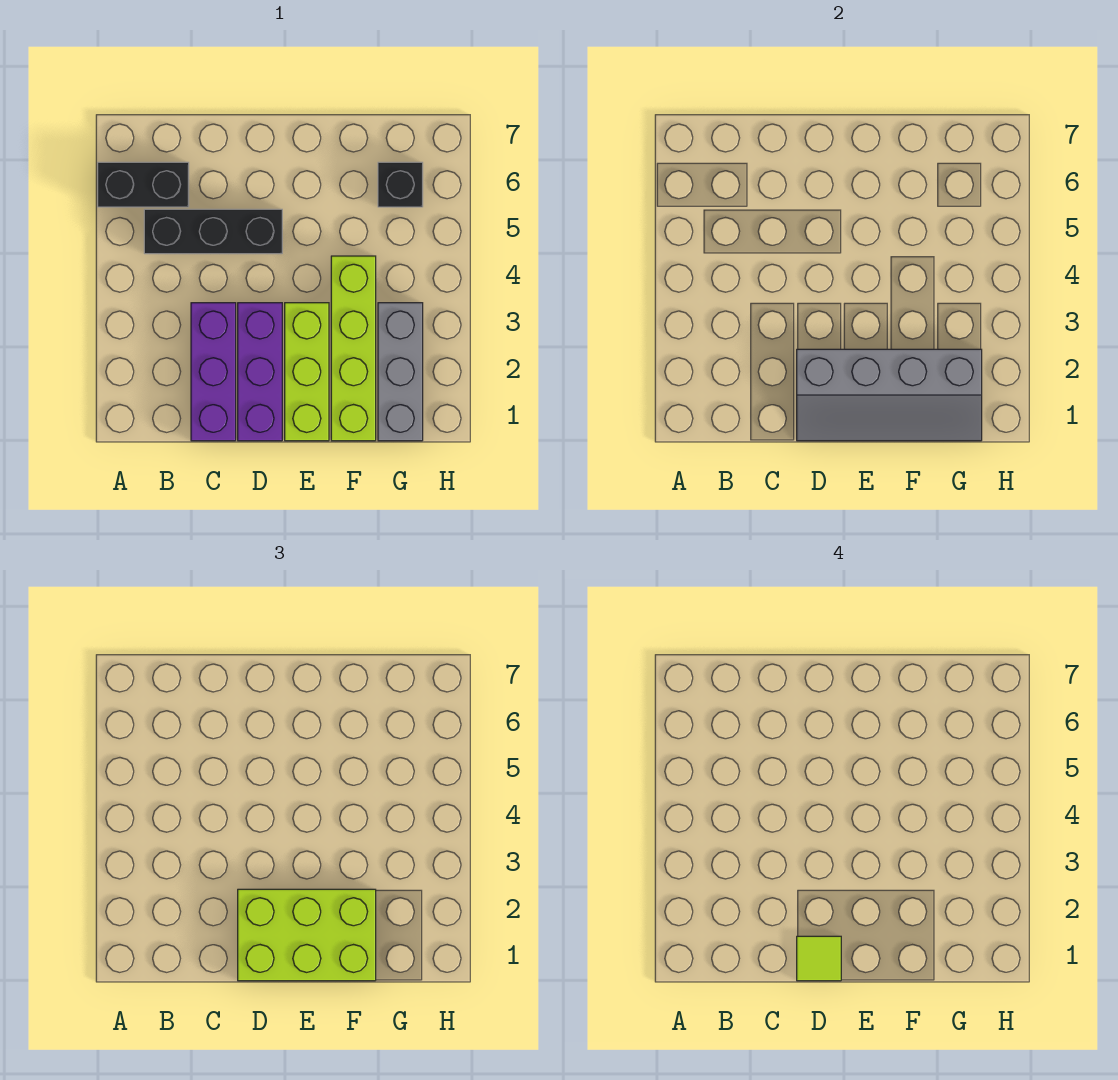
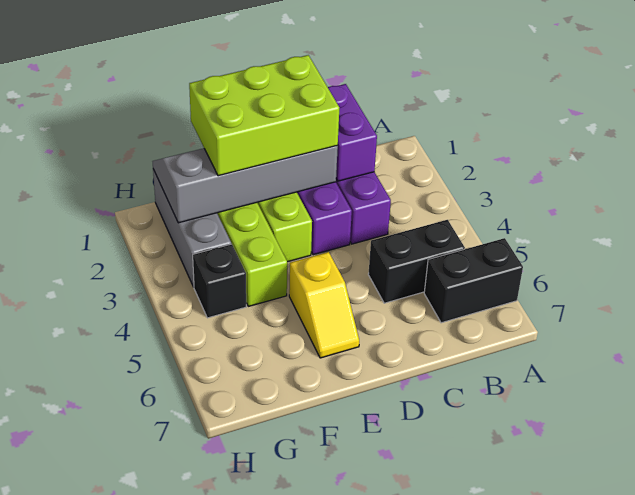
black 1x3 brick [144,209,282,254] -> black 1x2 brick [368,220,465,303]
none -> purple 1x2 brick [328,84,377,181]
lime 1x1 tile [797,936,841,981] -> none
none -> yellow 1x2 slope [289,252,359,358]
black 1x1 brick [378,162,423,207] -> black 1x1 brick moved to [193,244,246,318]

